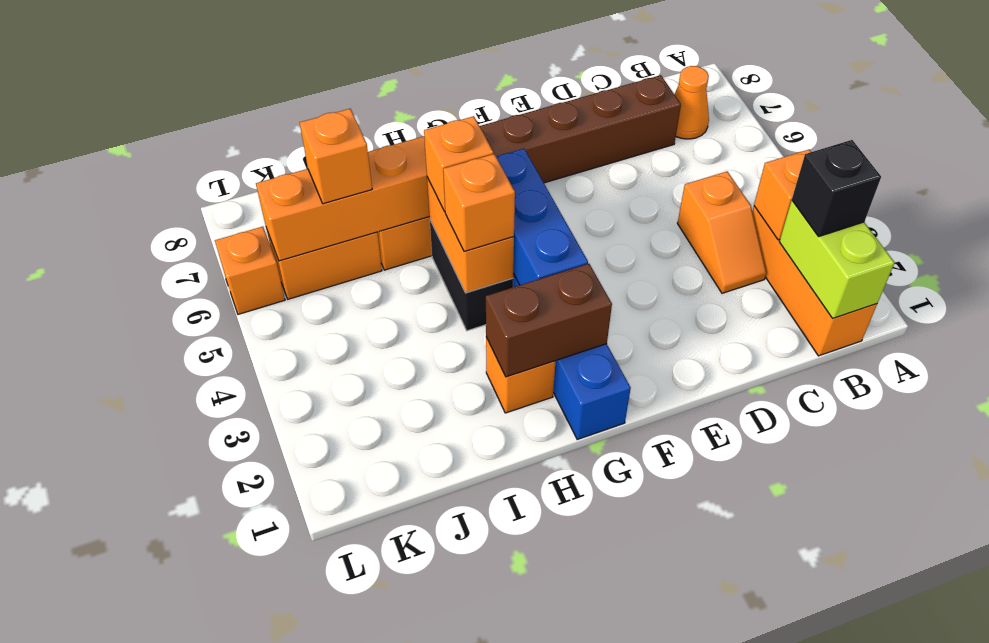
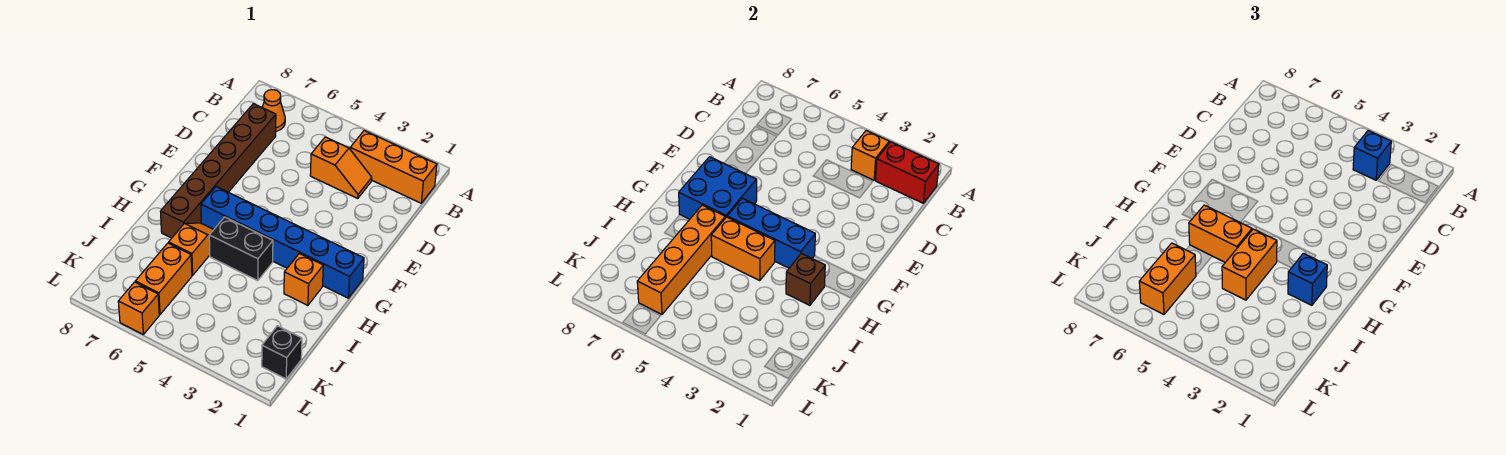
lime 1x2 brick [779,200,895,318] -> red 1x2 brick [875,142,939,203]
black 1x1 brick [792,140,881,236] -> black 1x1 brick moved to [262,326,302,379]
none -> blue 1x1 brick [1353,131,1391,180]
none -> blue 2x2 brick [679,157,757,219]
brown 1x2 brick [486,264,612,377] -> brown 1x1 brick [786,253,825,305]
none -> blue 1x1 brick [1288,253,1327,305]
orange 1x1 brick [443,154,515,252] -> orange 1x2 brick [1222,229,1277,300]
orange 1x1 brick [424,116,493,212] -> orange 1x2 brick [1189,205,1252,262]
orange 1x1 brick [300,109,372,204] -> orange 1x2 brick [1139,243,1196,314]

